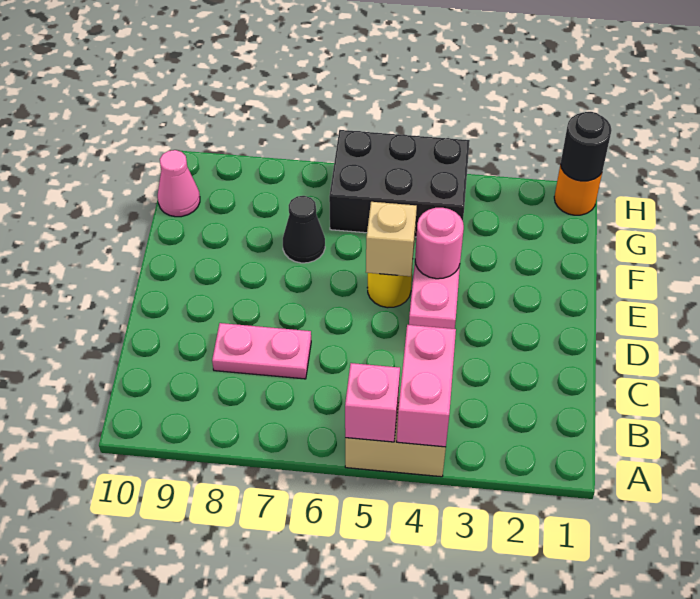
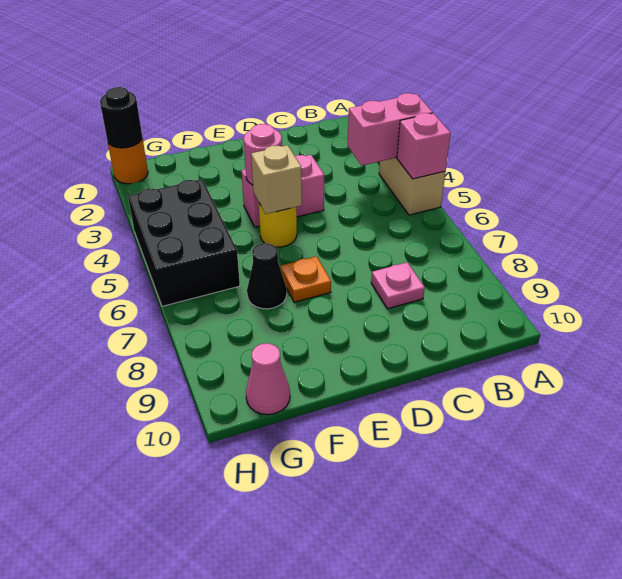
pink 1x2 plate [212,323,311,379] -> pink 1x1 plate [371,262,425,309]
none -> orange 1x1 plate [281,256,331,302]

